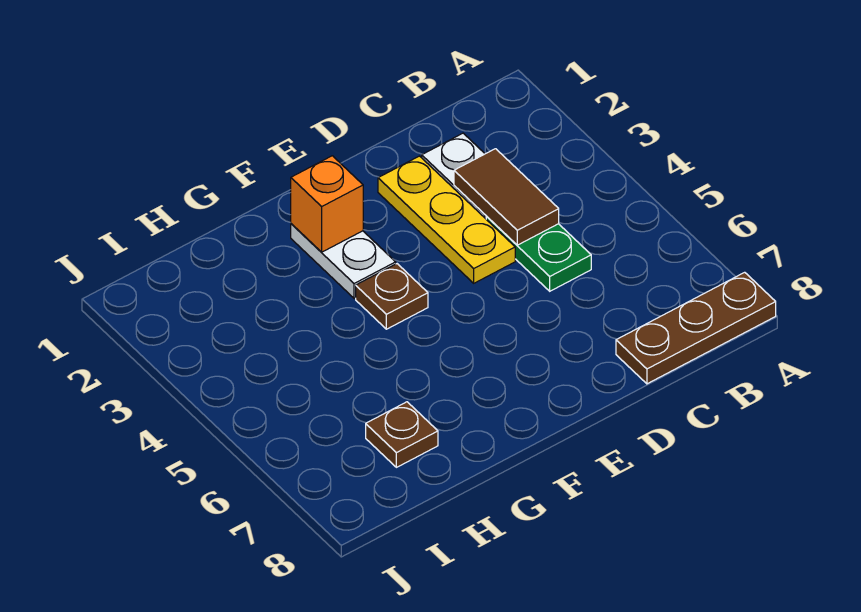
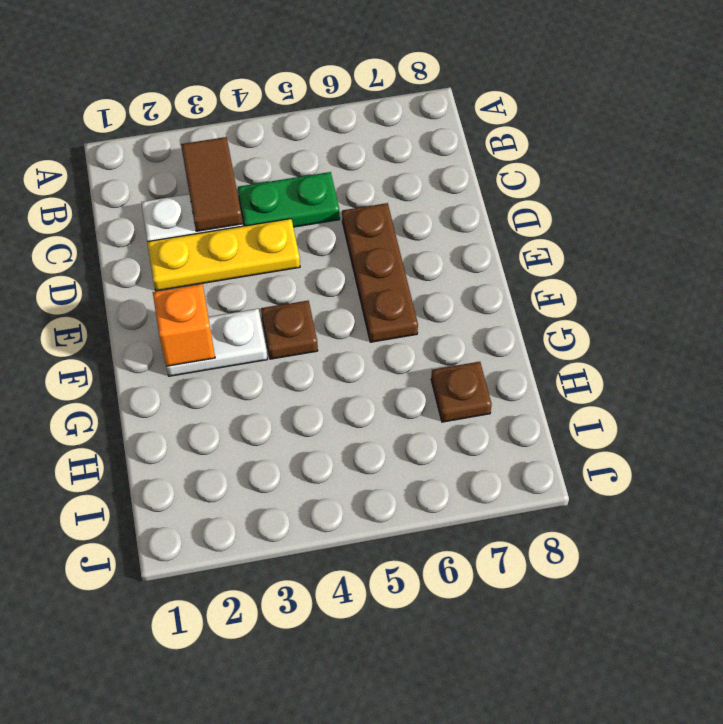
brown 1x3 plate [616,272,776,384] -> brown 1x3 plate moved to [342,203,418,342]
brown 1x2 tile [454,149,559,245] -> brown 1x2 tile turned to [181,137,242,231]

